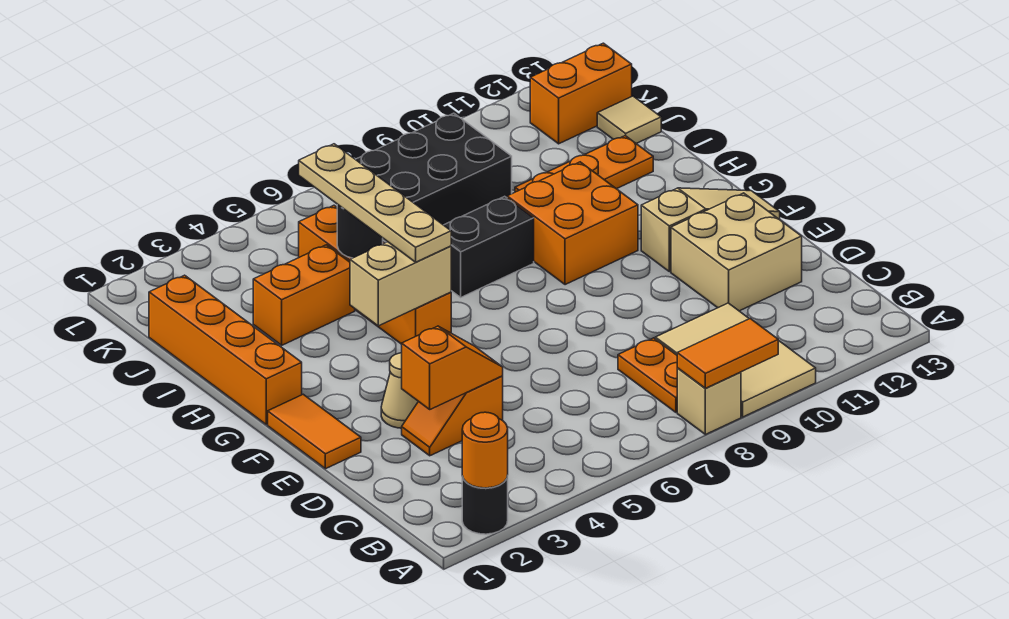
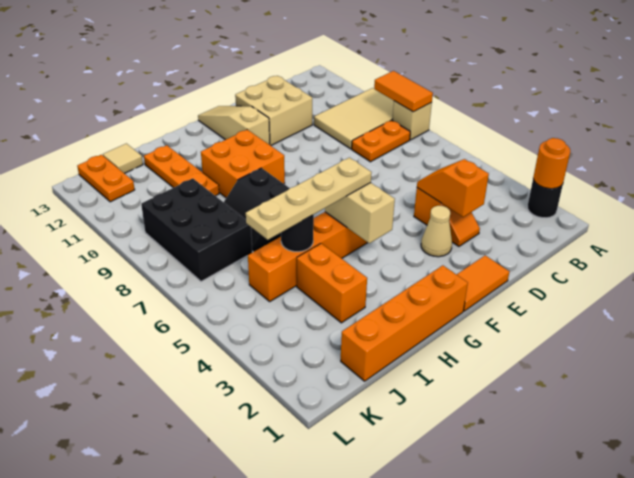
orange 1x2 brick [530,43,632,144] -> orange 1x2 plate [77,155,135,202]

